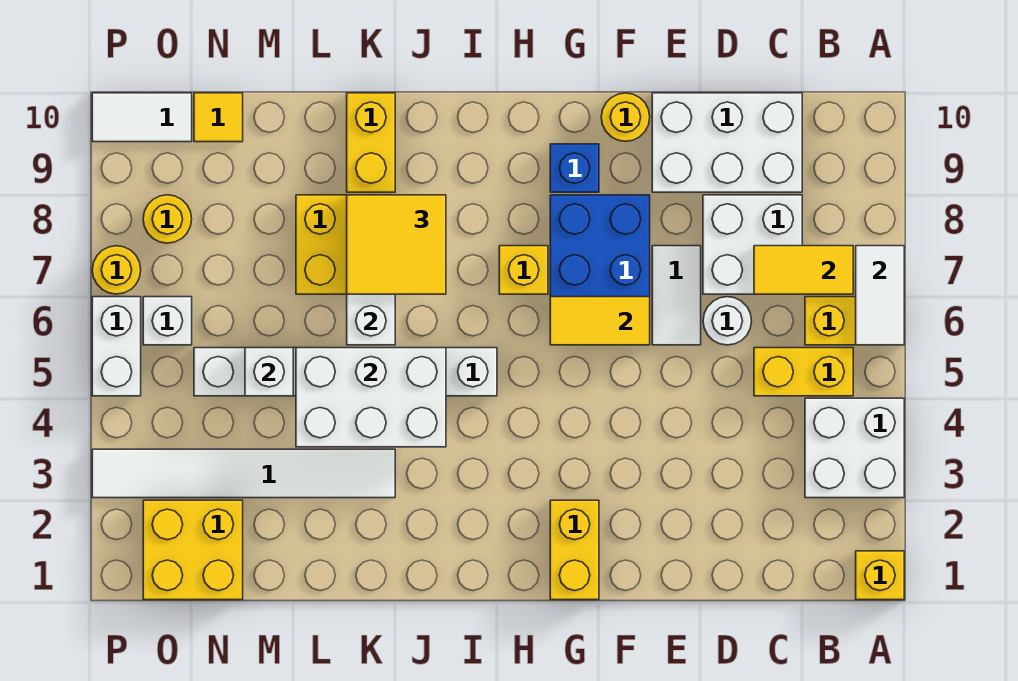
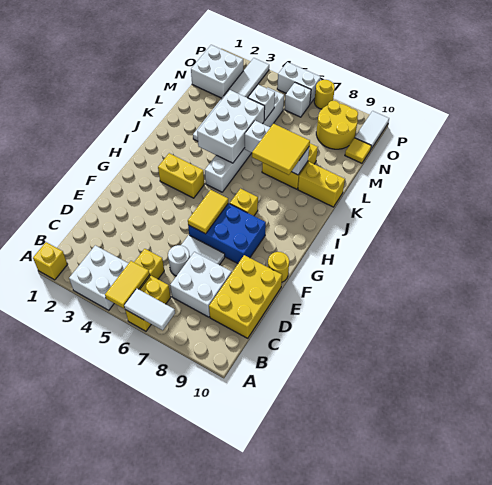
yellow 1x2 tile [754,246,853,294] -> yellow 1x2 tile moved to [105,261,150,308]
white 2x3 brick [652,93,802,192] -> yellow 2x3 brick [209,255,282,338]
yellow 1x2 brick [550,500,599,600] -> yellow 1x2 brick moved to [158,153,204,198]
blue 1x1 brick [550,144,599,192] -> none
yellow 2x2 brick [143,500,243,600] -> white 2x2 brick [191,45,243,98]
yellow 1x1 round brick [143,195,192,243] -> yellow 2x2 round brick [316,101,358,149]

